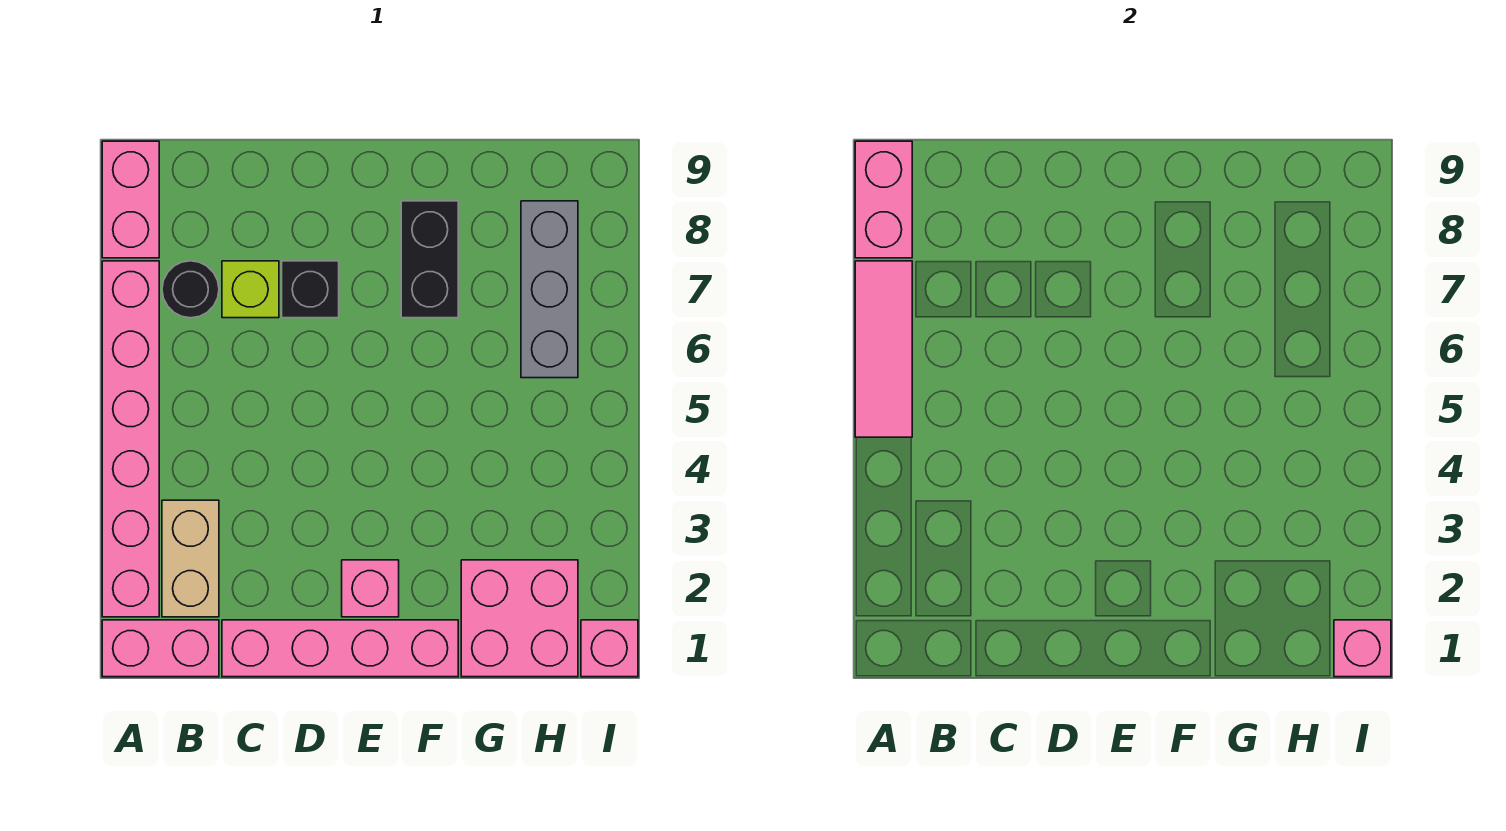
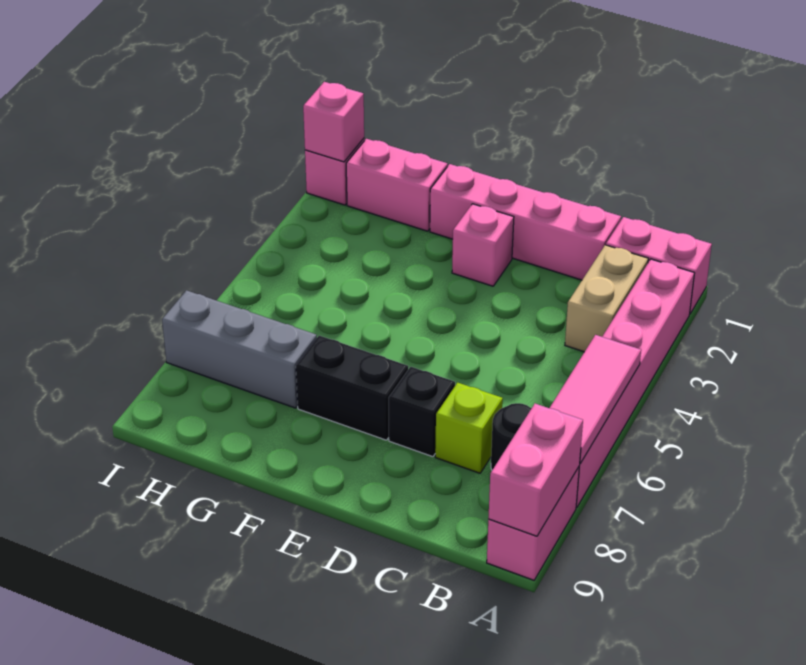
black 1x2 brick [401,201,458,318] -> black 1x2 brick turned to [296,336,408,440]
pink 2x2 brick [461,560,578,677] -> pink 1x2 brick [346,139,448,231]
grey 1x3 brick [521,201,578,378] -> grey 1x3 brick turned to [162,290,317,408]

